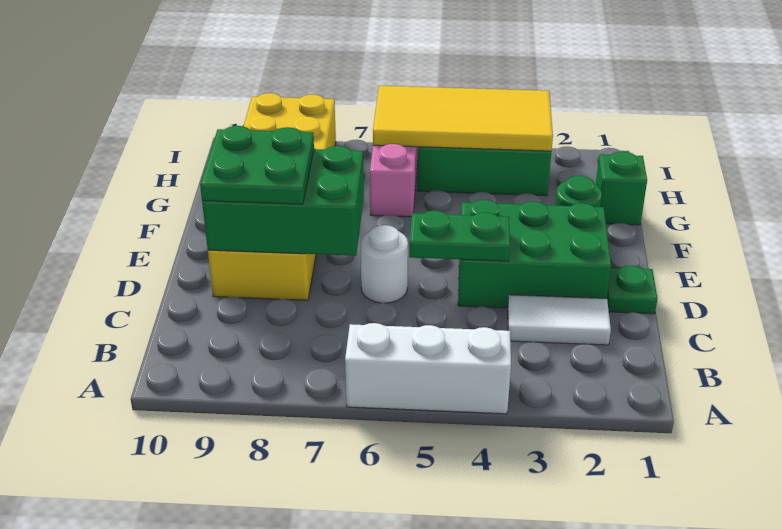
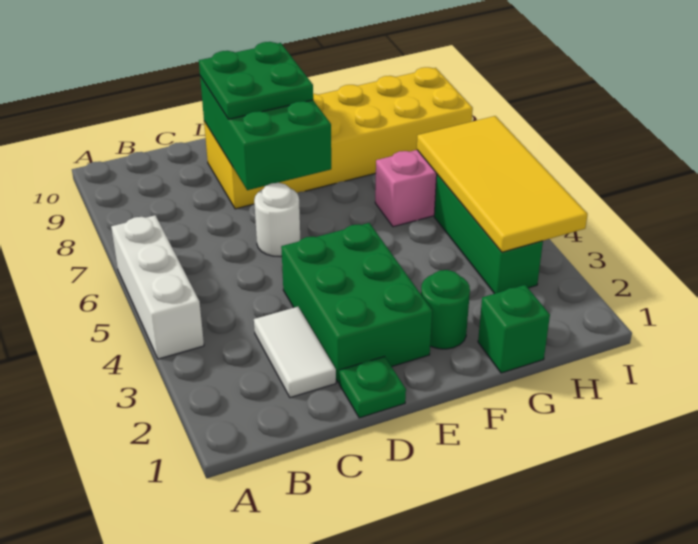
green 1x2 plate [409,211,510,261] -> none

